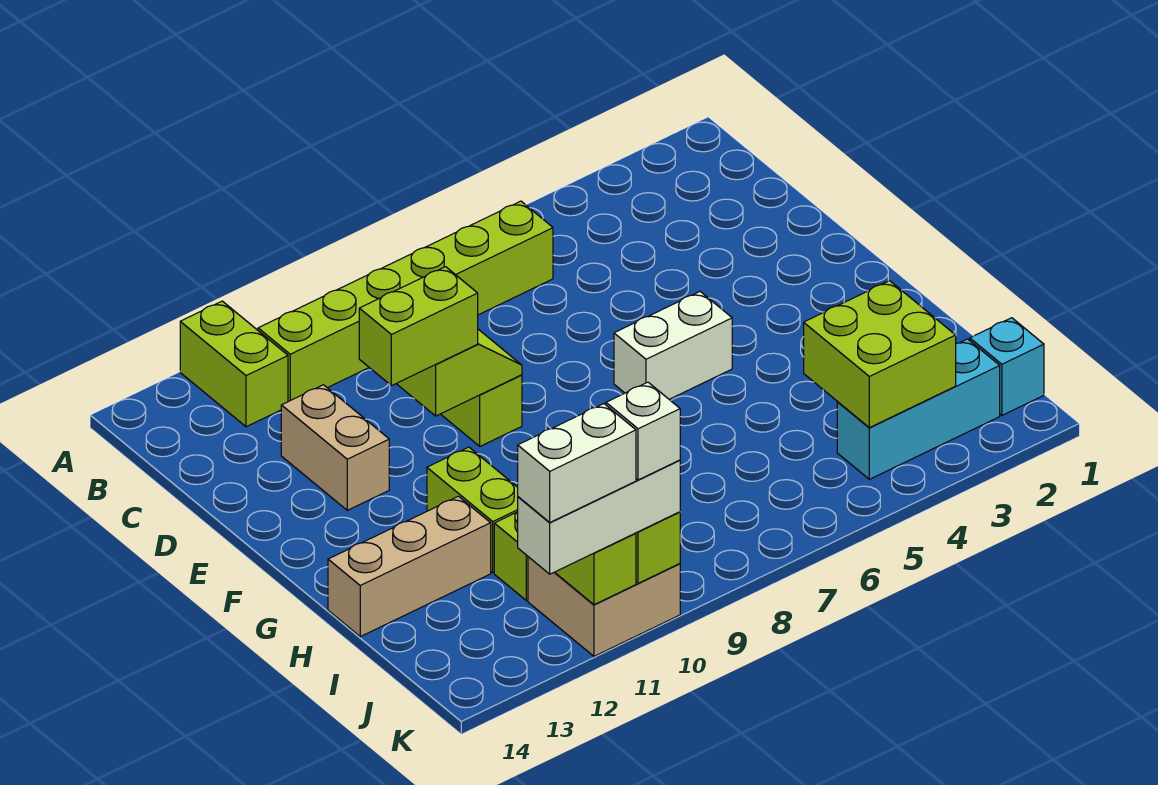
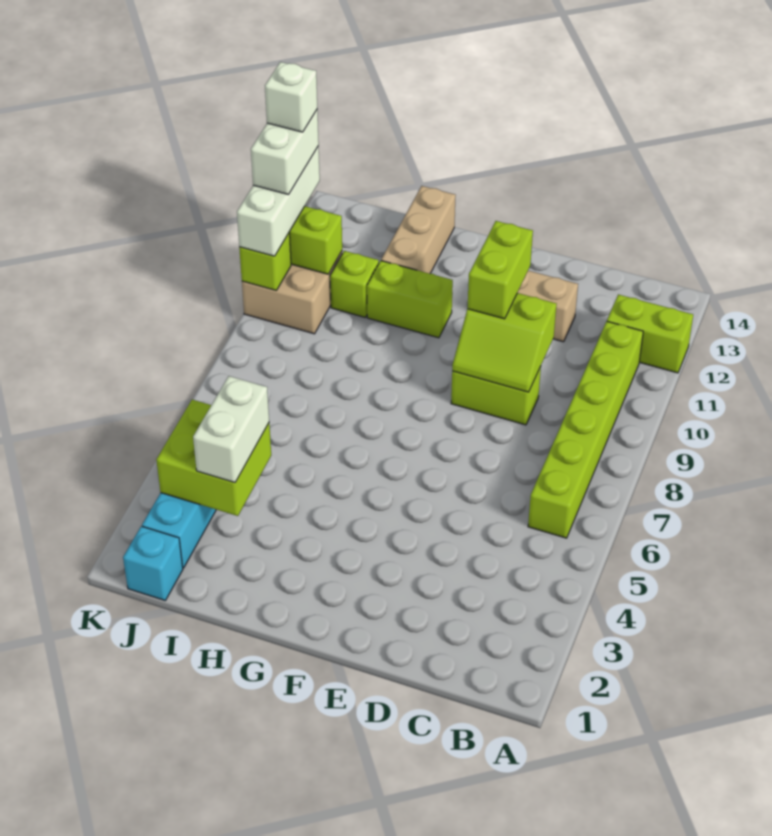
white 1x2 brick [614,292,732,399] -> white 1x2 brick moved to [193,376,269,483]
white 1x1 brick [606,382,680,480] -> white 1x1 brick moved to [265,62,317,132]

